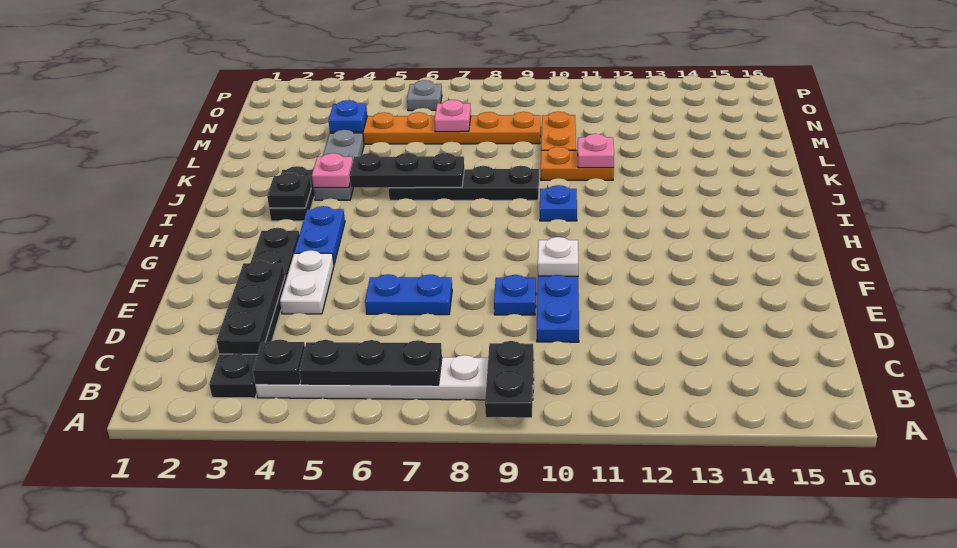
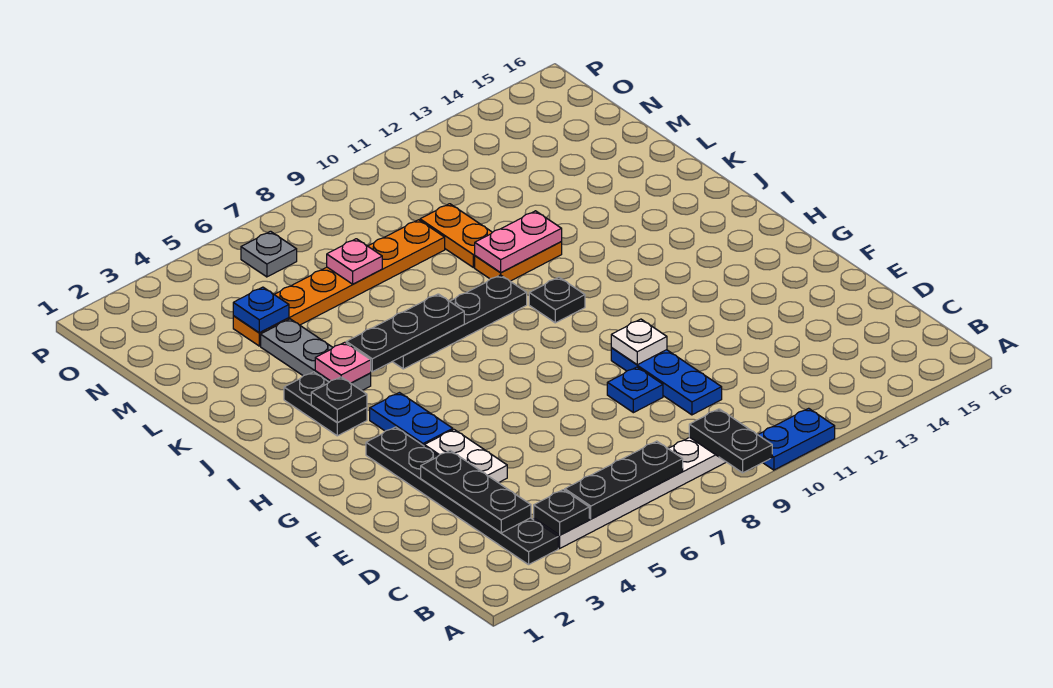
blue 1x2 plate [365,274,452,315] -> blue 1x2 plate moved to [758,408,835,470]
blue 1x1 plate [540,185,577,221] -> black 1x1 plate [529,277,585,323]
pink 1x1 plate [578,134,614,168] -> pink 1x2 plate [475,211,562,273]

